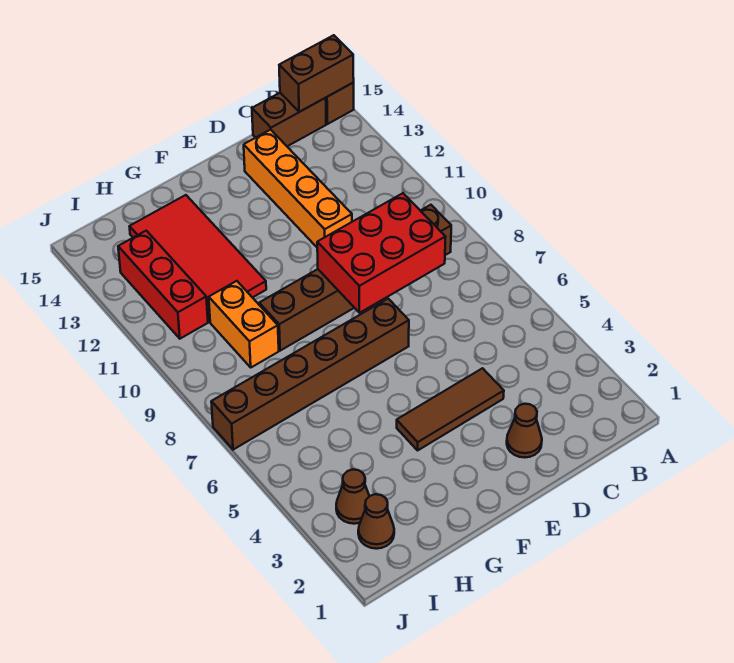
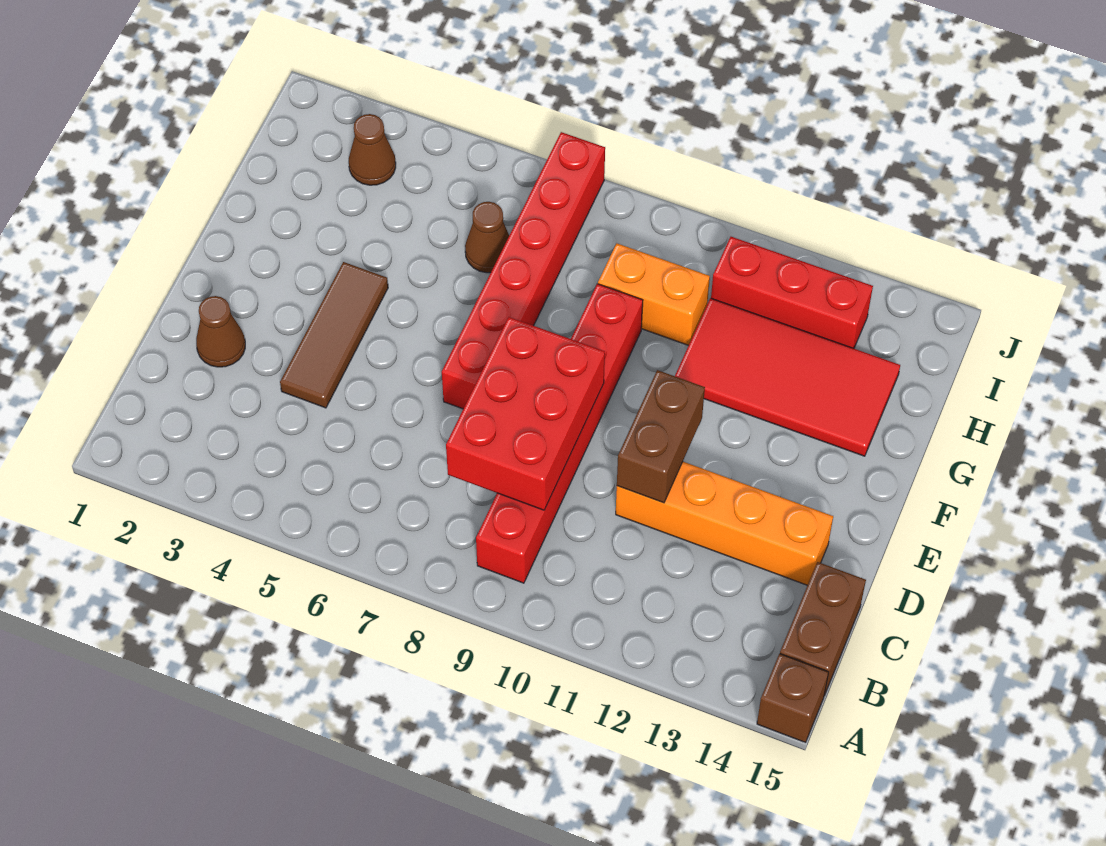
brown 1x2 brick [279,35,354,112] -> brown 1x2 brick moved to [617,370,705,503]
brown 1x6 brick [259,205,451,351] -> red 1x6 brick [476,284,643,583]
brown 1x6 brick [211,299,409,450] -> red 1x6 brick [442,132,605,409]
brown 1x1 cone [358,494,394,549] -> brown 1x1 cone moved to [465,202,509,273]

